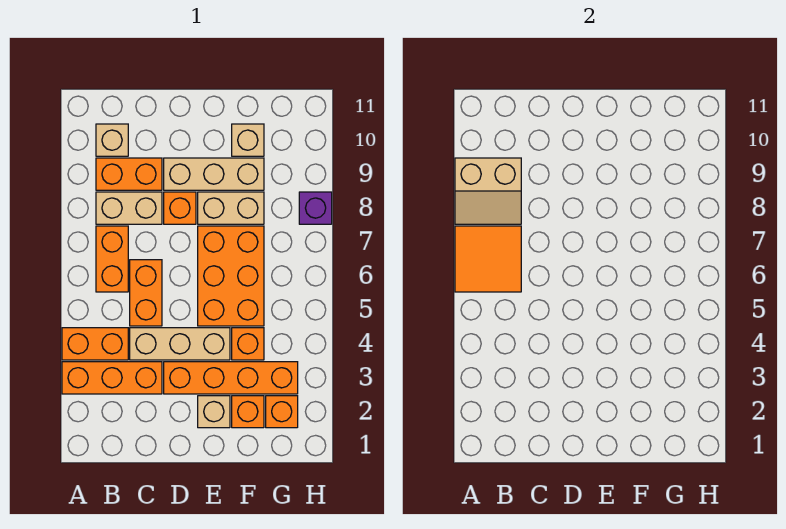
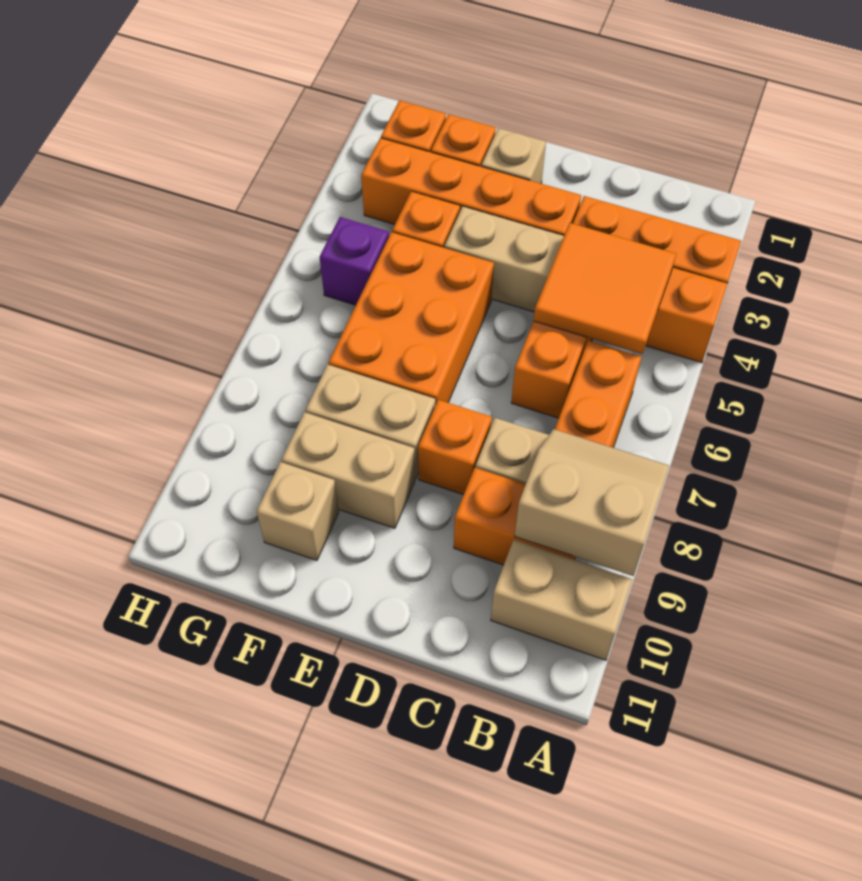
orange 2x2 tile [455,226,521,292] -> orange 2x2 tile moved to [534,223,676,354]
tan 1x1 brick [96,124,128,156] -> tan 1x2 brick [491,540,633,660]
tan 1x3 brick [164,158,264,190] -> tan 1x2 brick [282,412,415,528]
purple 1x1 brick [299,192,332,224] -> purple 1x1 brick moved to [320,217,389,305]

